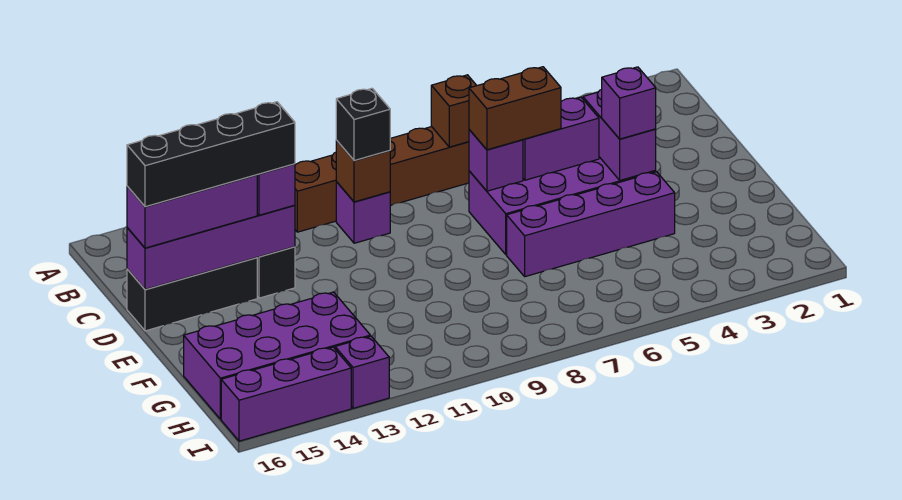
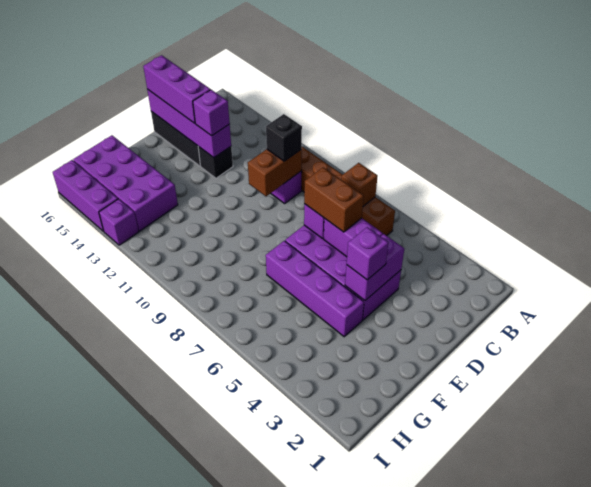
brown 1x1 brick [336,140,390,202] -> brown 1x2 brick [248,149,302,196]
black 1x4 brick [127,102,295,207] -> none

